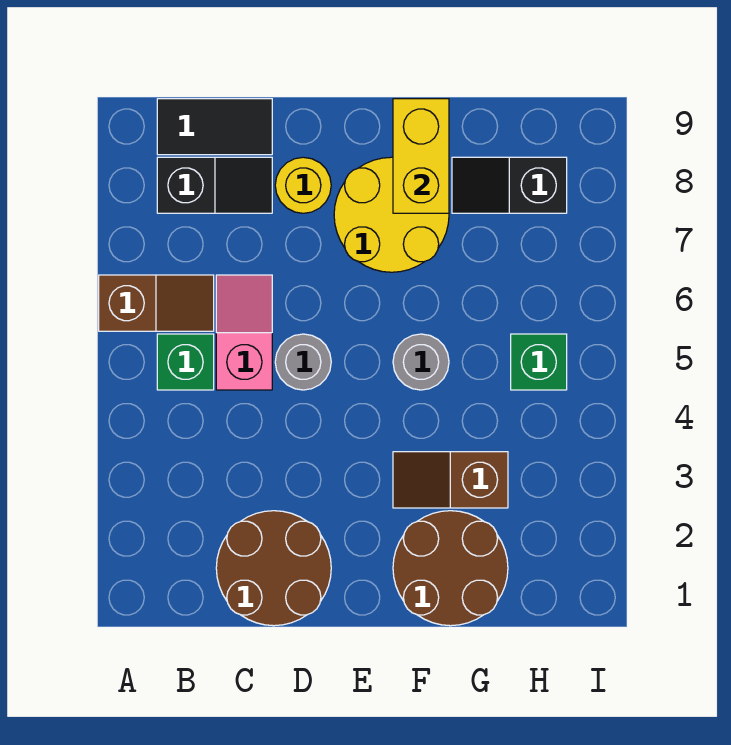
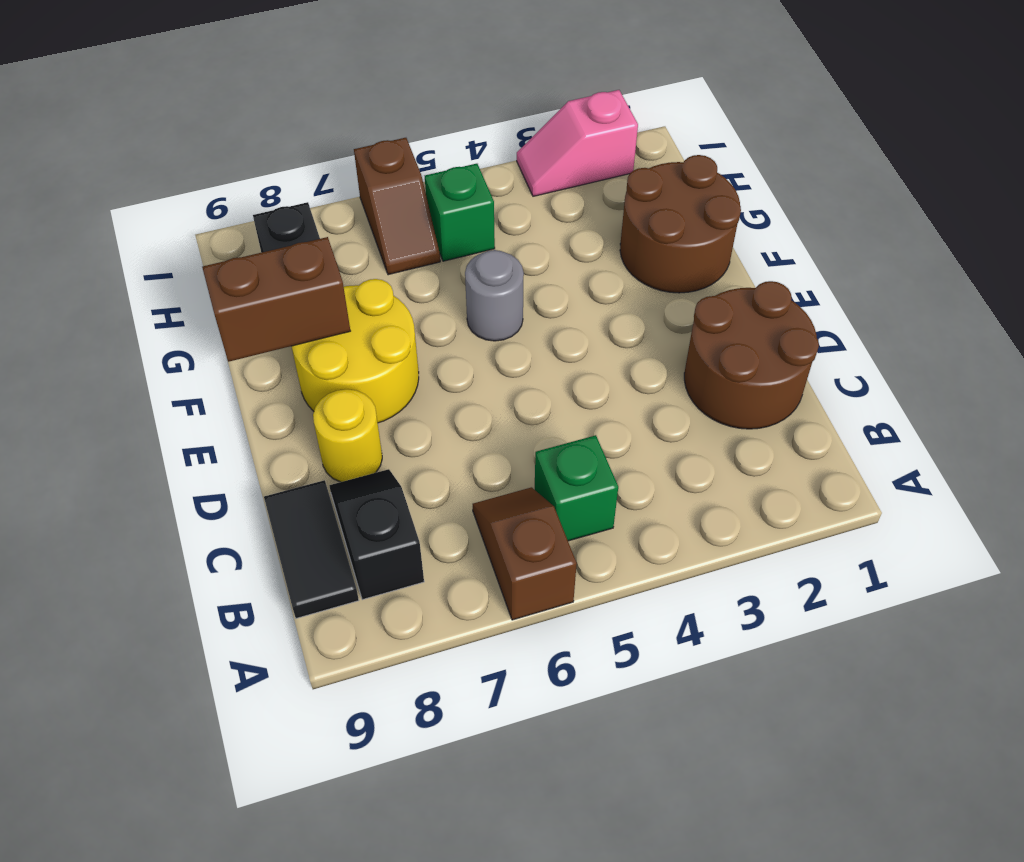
pink 1x2 slope [216,275,272,390] -> pink 1x2 slope moved to [517,90,638,196]
grey 1x1 round brick [275,334,331,390] -> none
brown 1x2 slope [393,452,508,508] -> brown 1x2 slope moved to [354,138,440,275]
yellow 1x2 brick [393,99,449,213] -> brown 1x2 brick [202,237,350,362]

